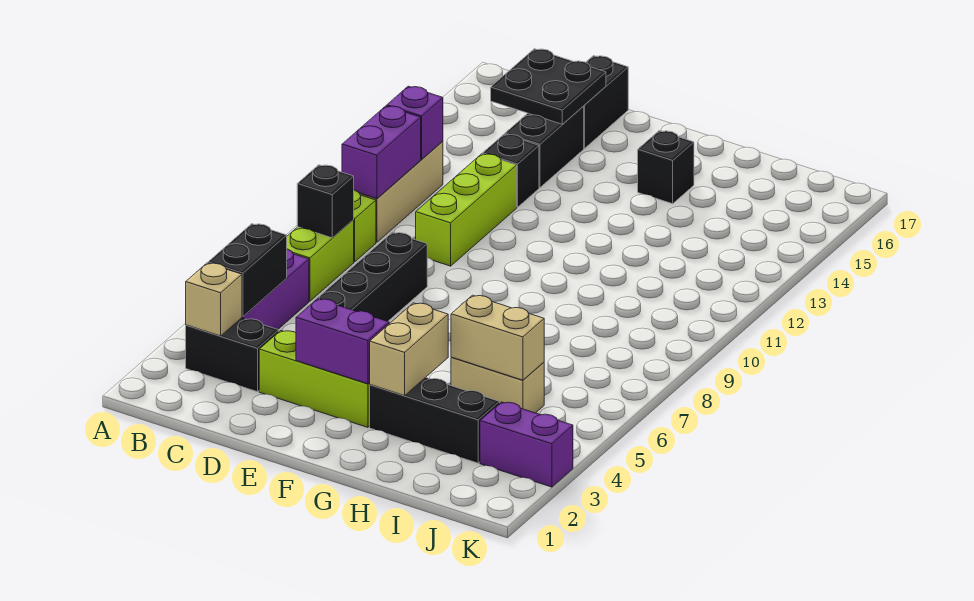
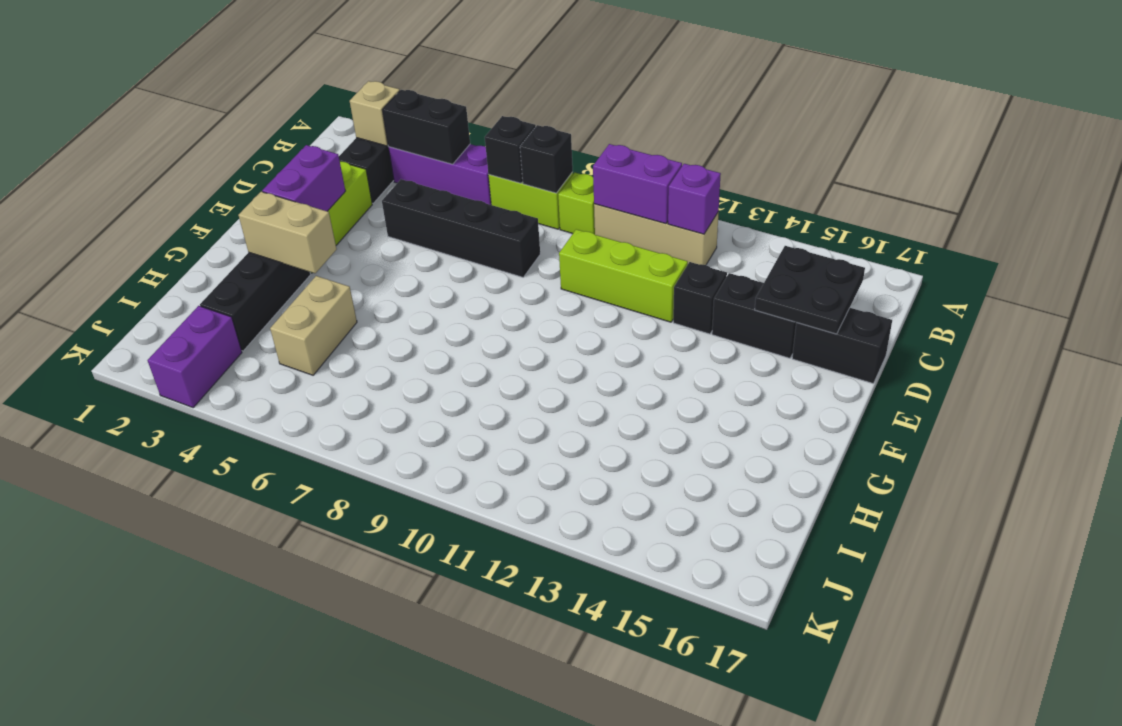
black 1x1 brick [638,131,694,204] -> black 1x1 brick moved to [485,116,536,183]
tan 1x2 brick [451,295,544,380] -> none

